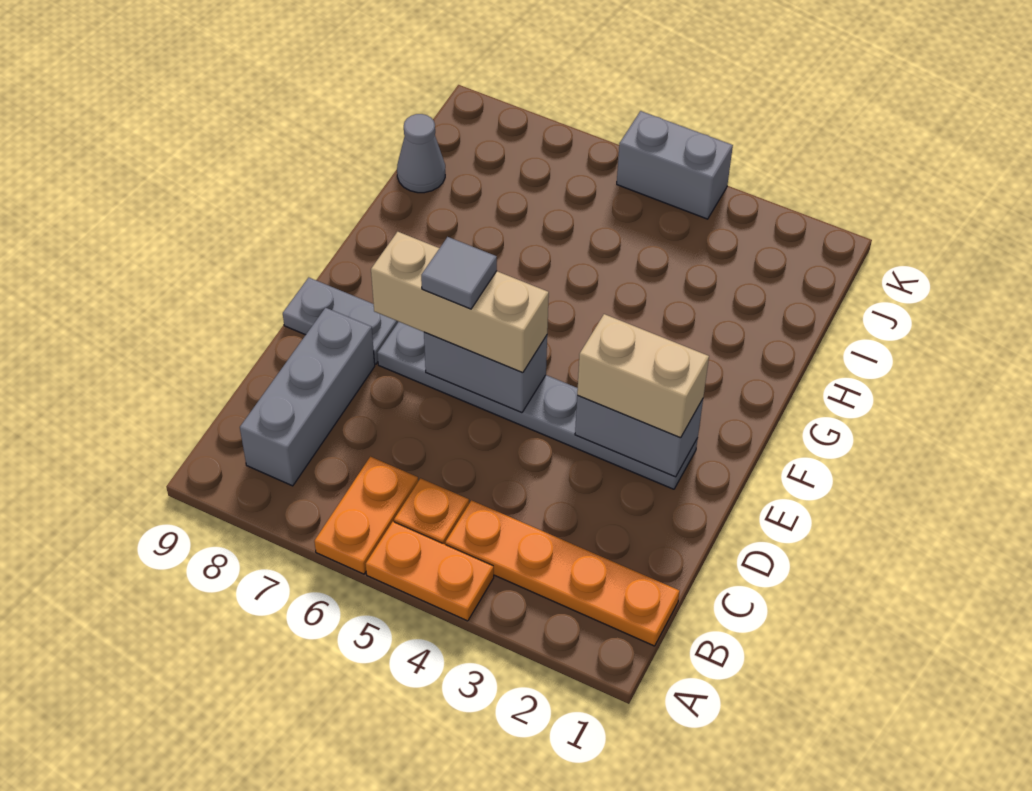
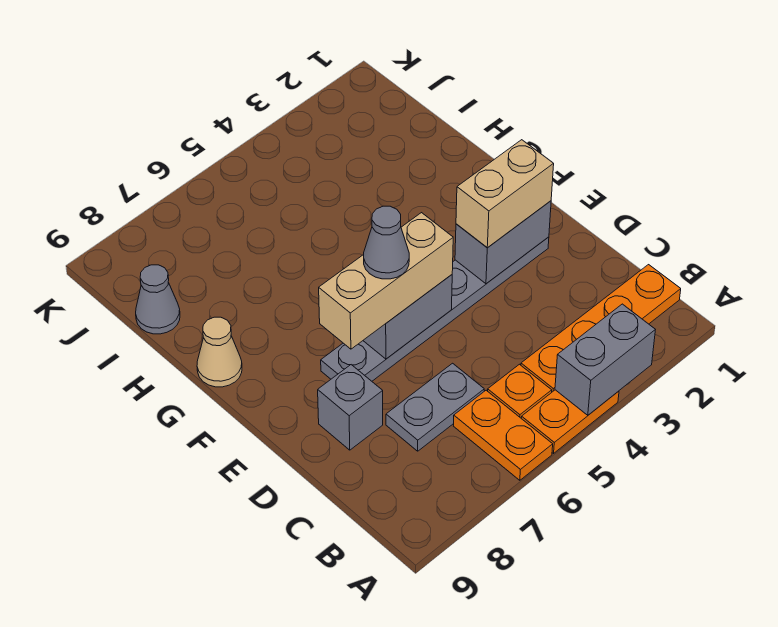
grey 1x3 brick [240,308,375,486] -> grey 1x1 brick [318,365,383,450]
grey 1x1 tile [421,237,497,309] -> grey 1x1 cone [364,206,409,279]
grey 1x2 plate [283,278,398,364] -> grey 1x2 plate moved to [386,363,484,451]
none -> tan 1x1 cone [197,317,242,387]
grey 1x2 brick [617,111,733,219] -> grey 1x2 brick moved to [555,304,655,415]

